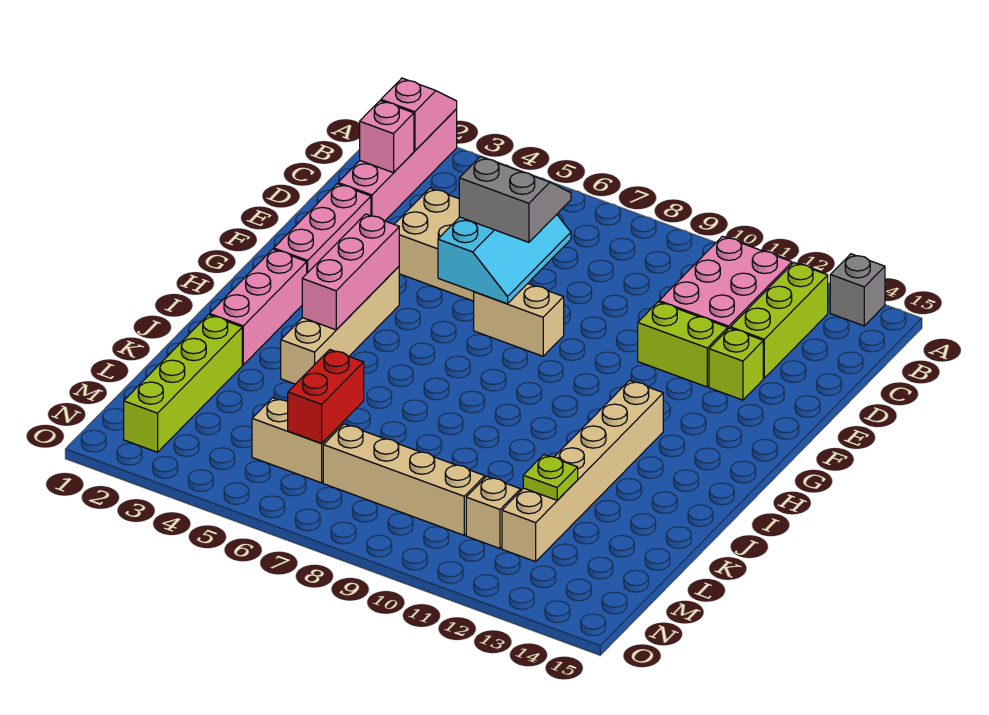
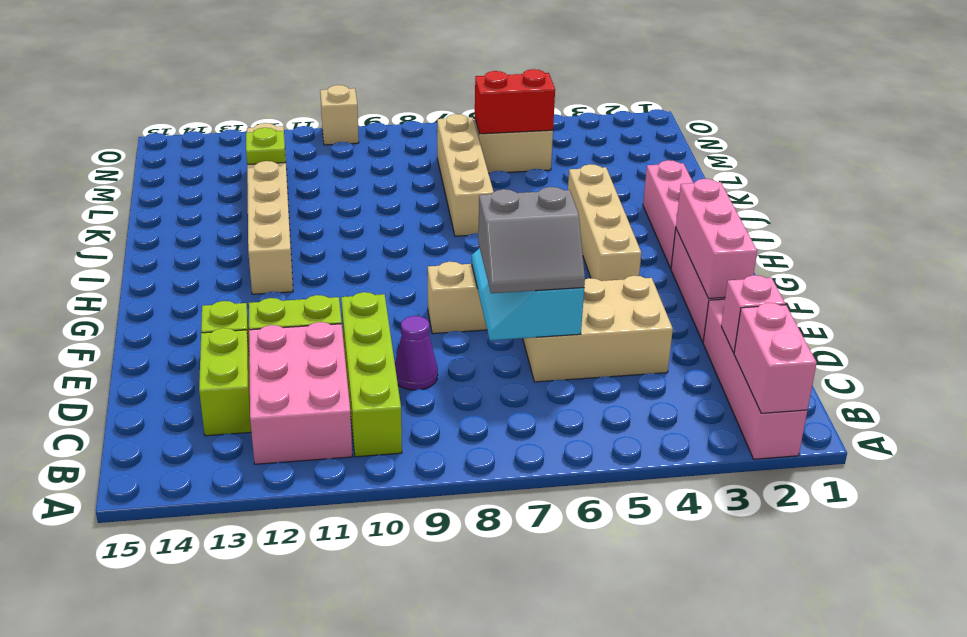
pink 1x2 slope [381,78,457,151] -> pink 1x2 brick [734,303,817,413]
grey 1x1 brick [830,254,885,326] -> none
lime 1x3 brick [731,263,828,378] -> lime 1x2 brick [199,328,251,436]
none -> purple 1x1 cone [395,316,438,390]
pink 1x3 brick [302,214,399,330] -> pink 1x3 brick moved to [676,179,757,298]
lime 1x4 brick [124,315,242,452] -> lime 1x4 brick moved to [341,292,402,457]
red 1x2 brick [288,350,364,443] -> red 1x2 brick turned to [475,69,555,134]
tan 1x4 brick [323,424,485,535] -> tan 1x4 brick turned to [437,114,494,236]
tan 1x1 brick [466,476,521,548] -> tan 1x1 brick moved to [320,85,359,145]

